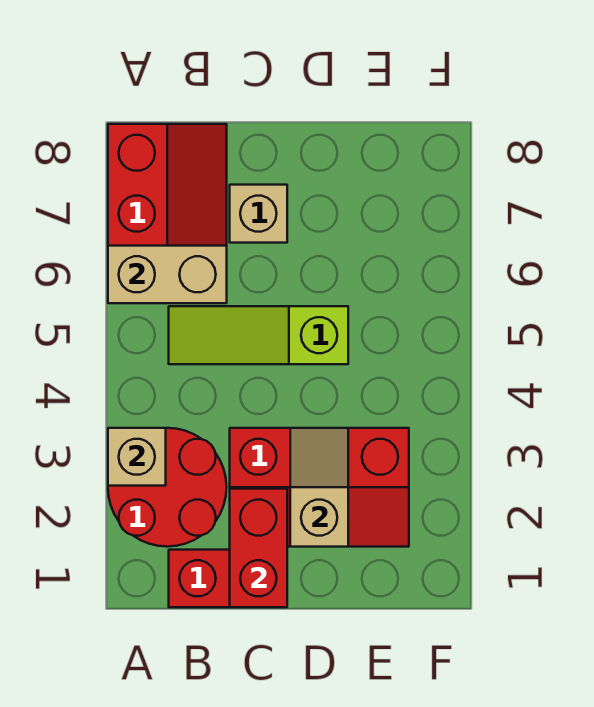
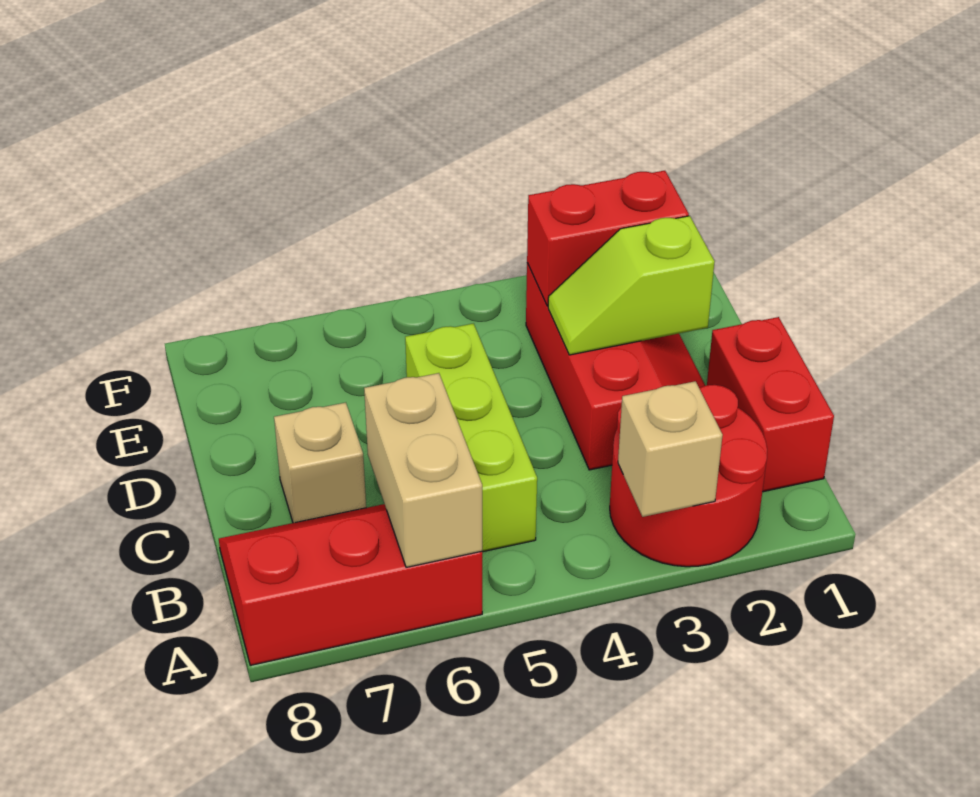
lime 1x3 slope [169,306,348,364] -> lime 1x3 brick [405,324,537,552]
red 1x2 brick [230,489,287,607] -> red 1x2 brick moved to [527,171,689,306]
tan 1x2 slope [290,428,348,547] -> lime 1x2 slope [548,216,715,355]

